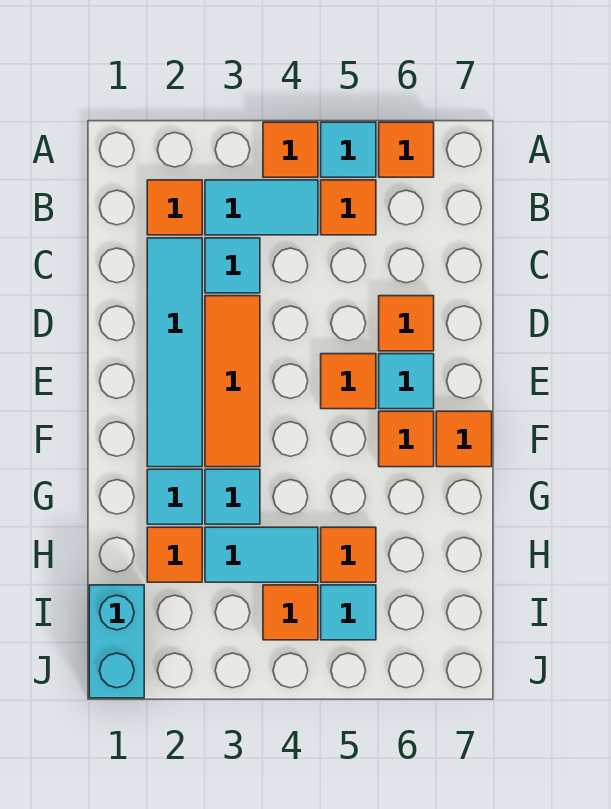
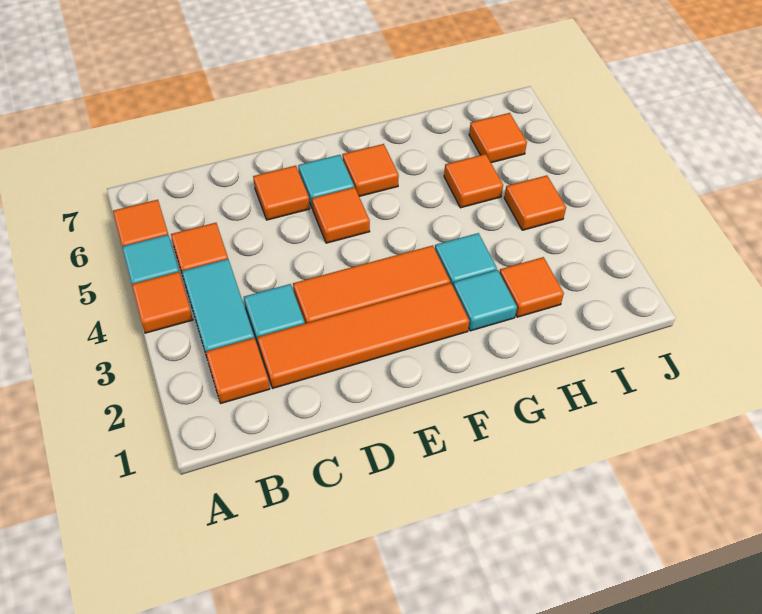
cyan 1x4 tile [147,238,202,467] -> orange 1x4 tile [257,283,469,388]
orange 1x1 tile [436,411,492,467] -> orange 1x1 tile moved to [469,113,527,163]
cyan 1x2 tile [205,527,318,582] -> none
cyan 1x2 brick [89,585,144,698] -> none
cyan 1x1 tile [321,585,376,640] -> none

